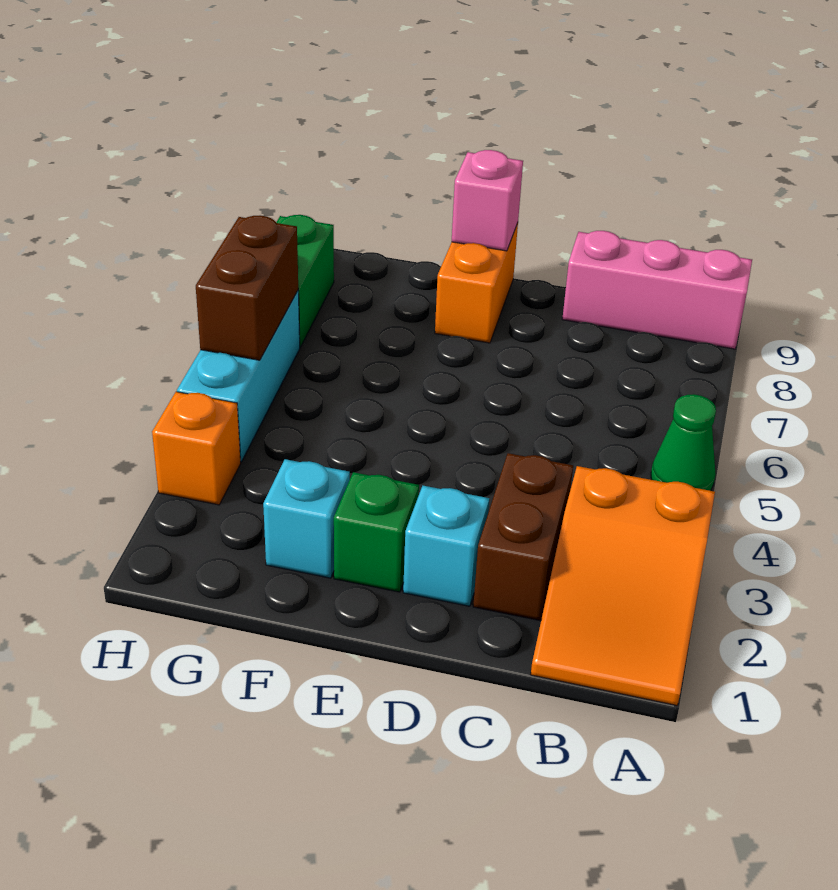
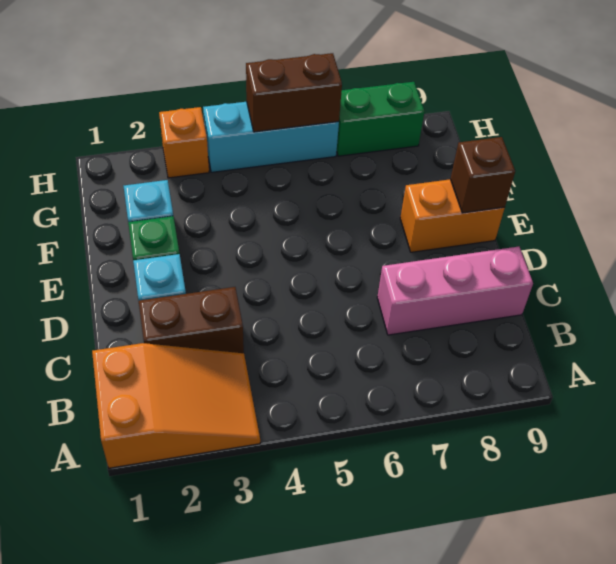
orange 2x3 slope [531,466,715,705] -> orange 2x3 slope turned to [92,343,260,468]
green 1x1 cone [651,394,716,491] -> none
pink 1x3 brick [562,231,752,349] -> pink 1x3 brick turned to [377,247,533,335]
pink 1x1 brick [452,150,523,251] -> brown 1x1 brick [451,137,515,213]

